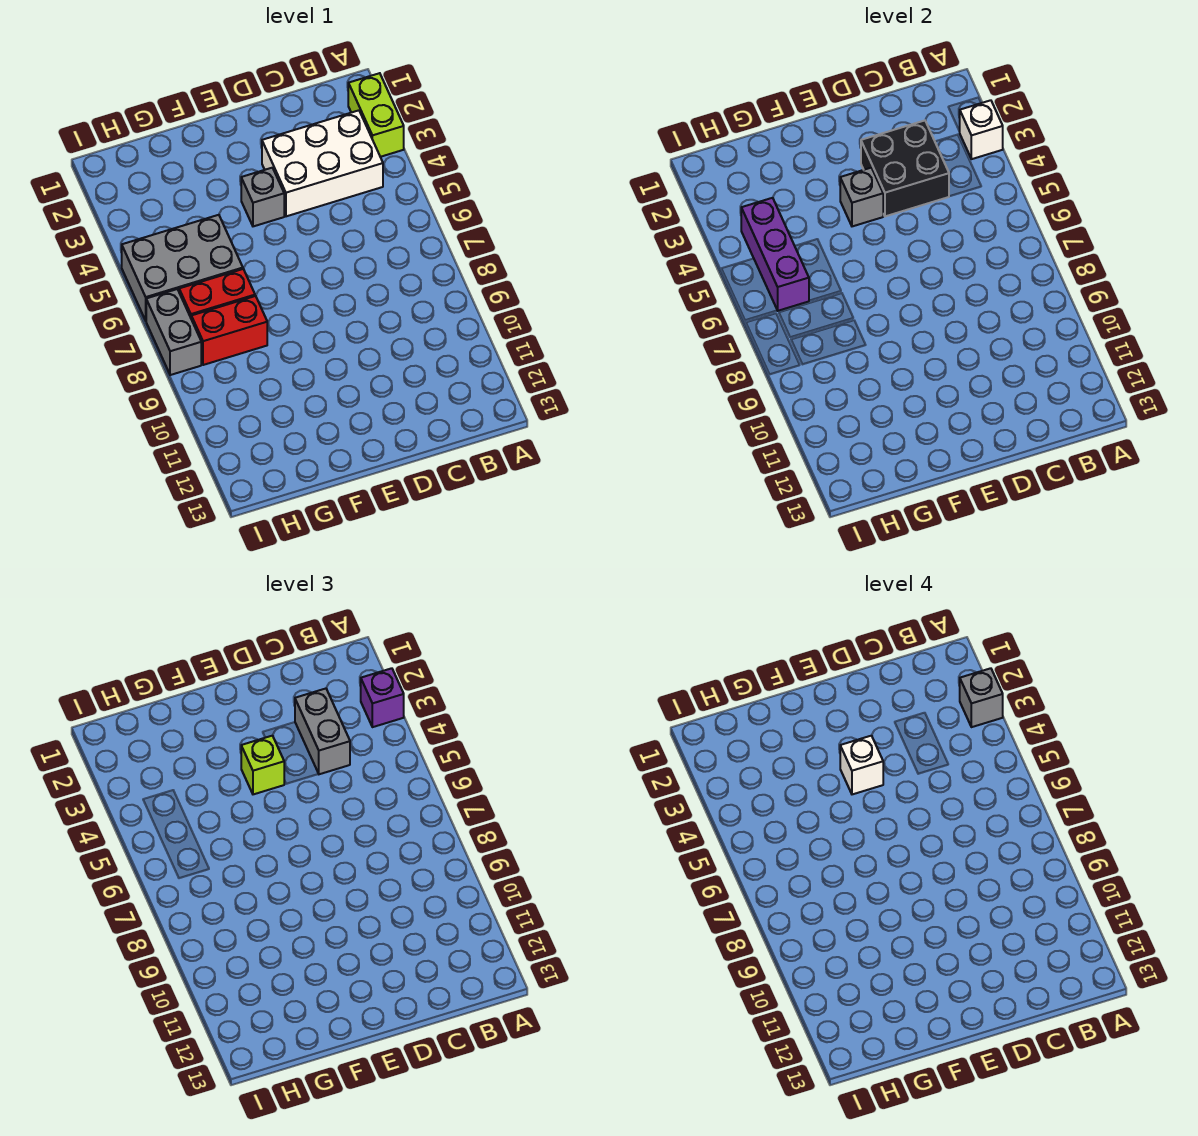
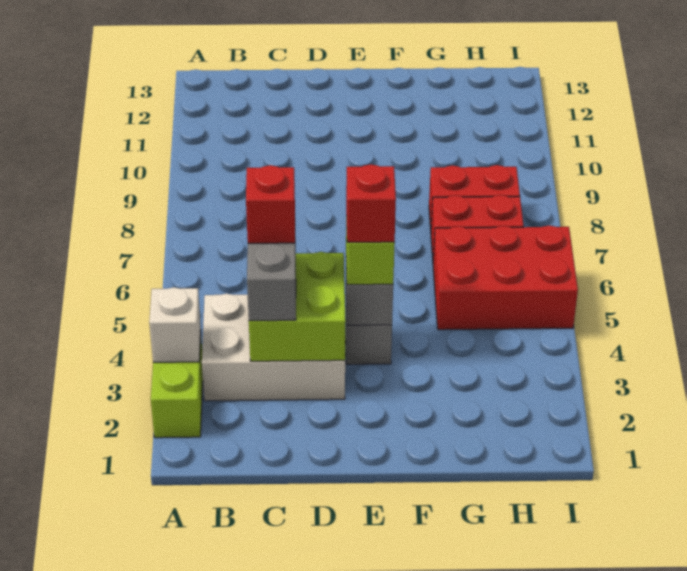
purple 1x1 brick [361,668,404,727] -> none
grey 1x1 brick [960,668,1003,727] -> none
black 2x2 brick [861,121,949,216] -> lime 2x2 brick [249,252,346,361]
none -> red 1x1 brick [246,165,295,243]
white 1x1 brick [840,736,883,794] -> red 1x1 brick [346,164,396,242]
grey 2x3 brick [122,215,243,321] -> red 2x3 brick [433,226,578,330]
purple 1x3 brick [741,198,809,311] -> none
grey 1x2 brick [146,289,201,375] -> none

